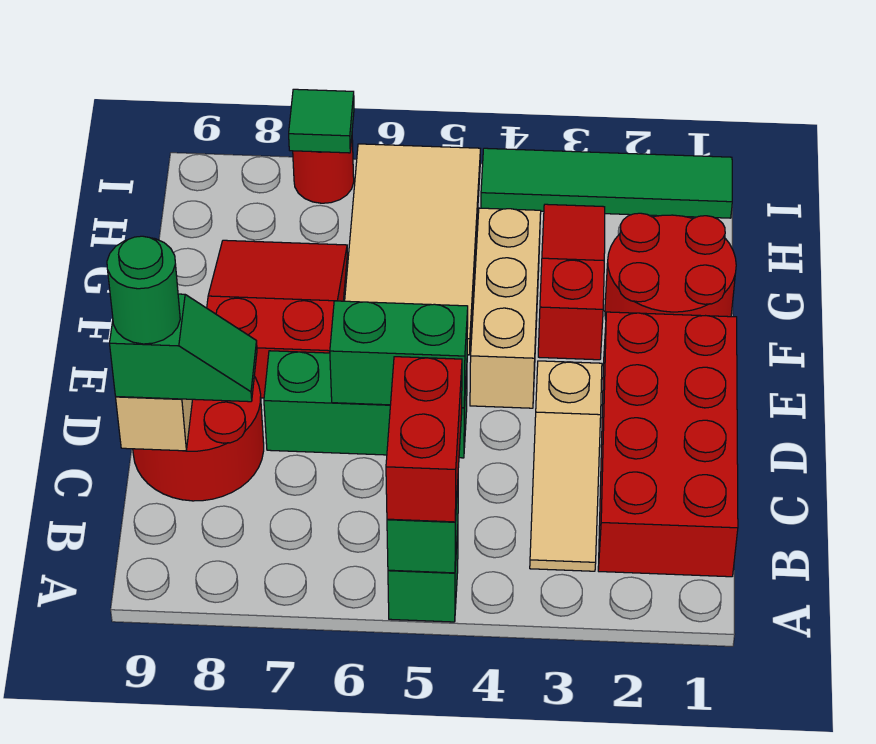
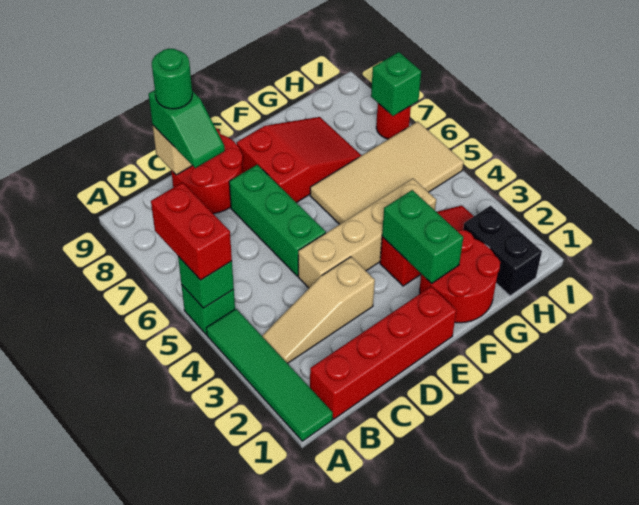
red 1x2 brick [386,357,462,522] -> red 1x2 brick turned to [151,183,232,280]
red 2x4 brick [598,312,738,577] -> red 1x4 brick [310,286,456,419]
green 1x2 brick [330,301,468,408] -> green 1x2 brick moved to [382,190,463,284]
tan 1x3 brick [470,208,541,408] -> tan 1x4 brick [298,179,436,288]
none -> black 1x2 brick [463,206,542,296]
green 1x4 tile [481,148,732,218] -> green 1x4 tile moved to [206,309,333,441]
green 1x1 tile [289,89,354,153] -> green 1x1 brick [371,52,421,116]

